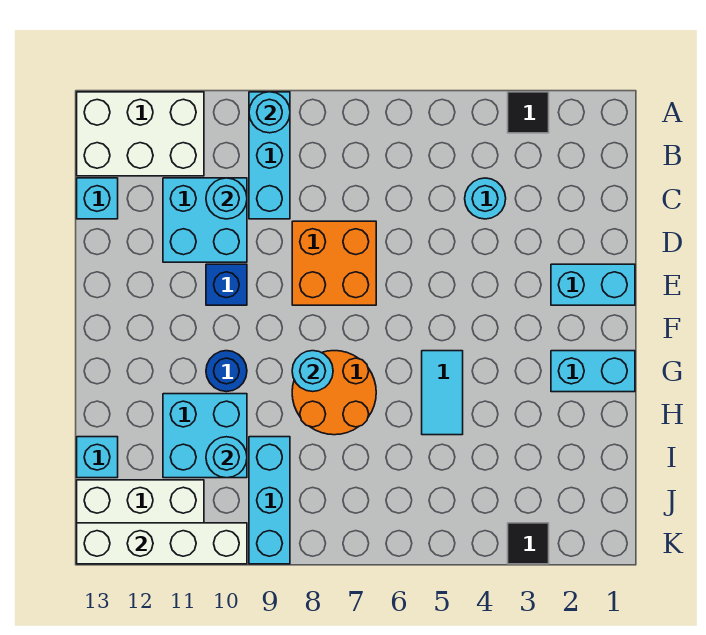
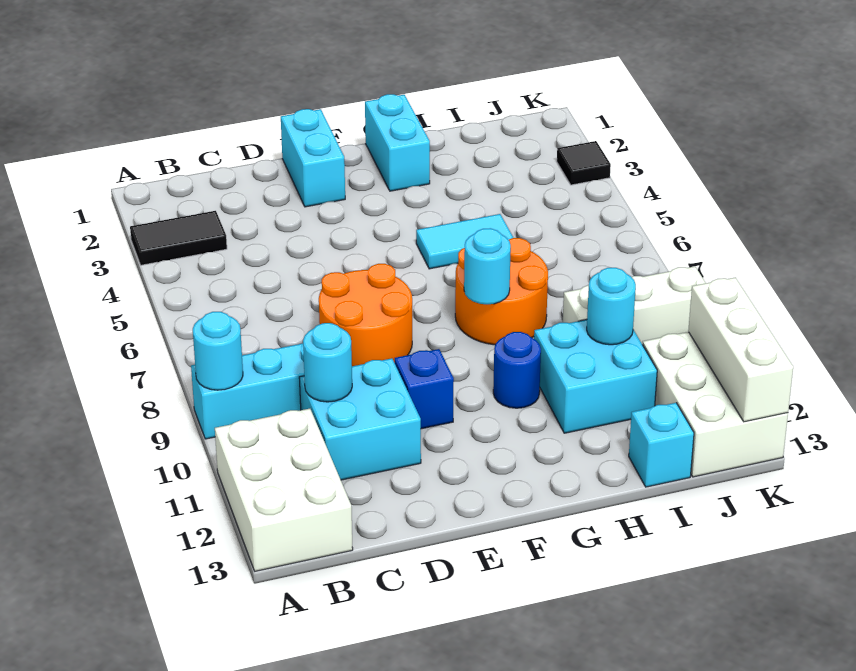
black 1x1 tile [508,92,549,133] -> black 1x2 tile [130,211,227,265]
cyan 1x1 round brick [465,178,506,219] -> none
cyan 1x1 brick [77,178,118,219] -> none
orange 2x2 brick [292,221,376,305] -> orange 2x2 round brick [319,264,412,366]
cyan 1x3 brick [249,437,290,564] -> white 1x3 brick [563,266,706,344]
white 1x4 brick [77,523,247,564] -> white 1x3 brick [688,277,793,422]

